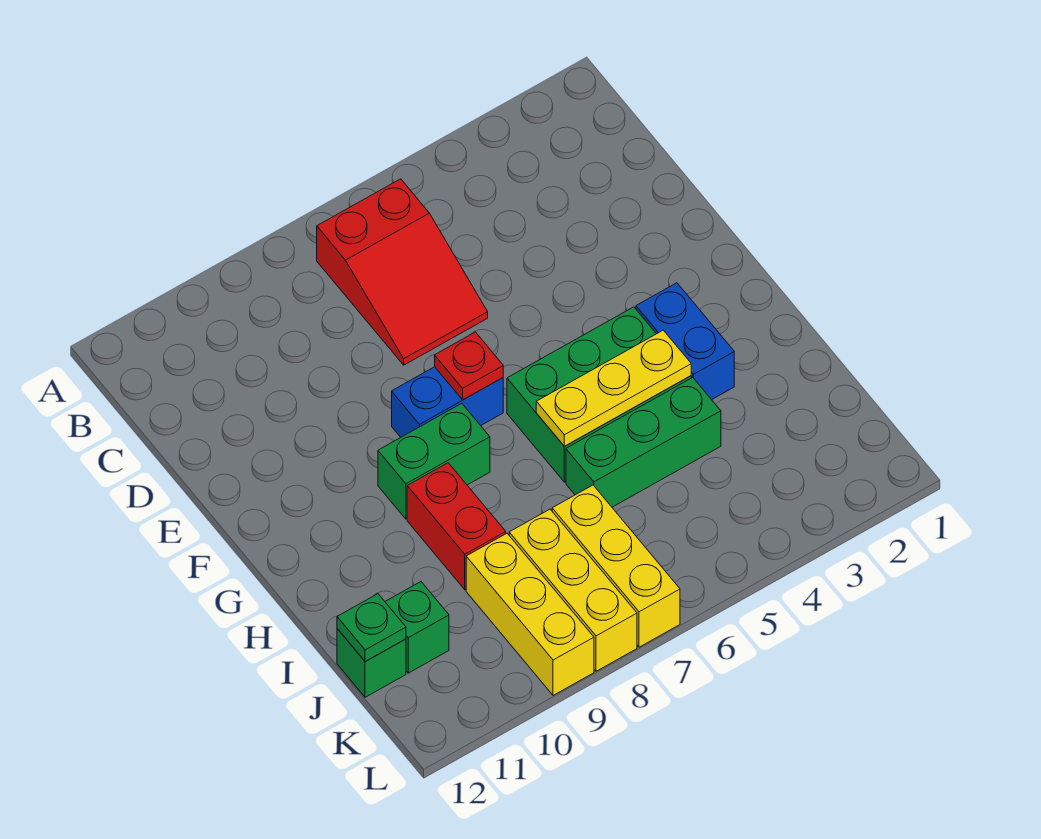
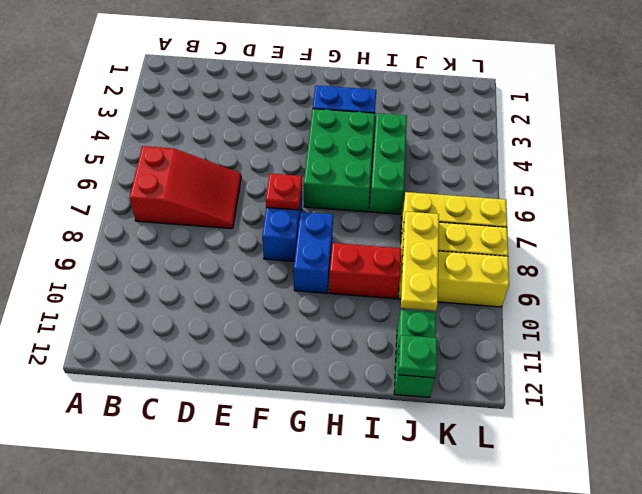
green 1x2 brick [378,403,490,519] -> blue 1x2 brick [294,212,333,293]
yellow 1x3 plate [536,330,691,446] -> yellow 1x3 plate moved to [401,212,439,311]

